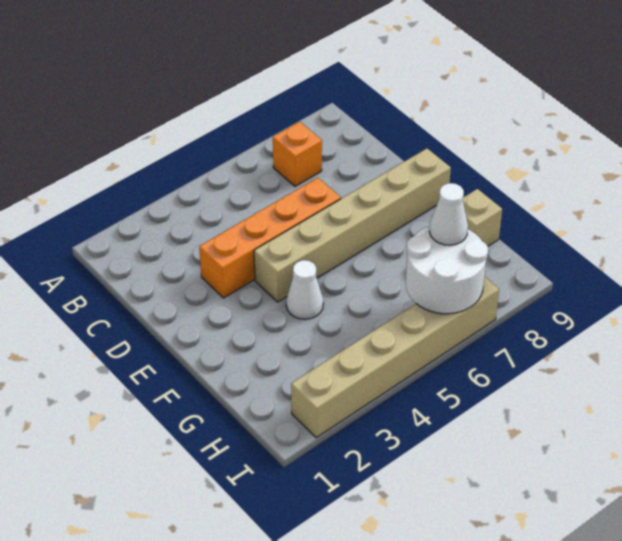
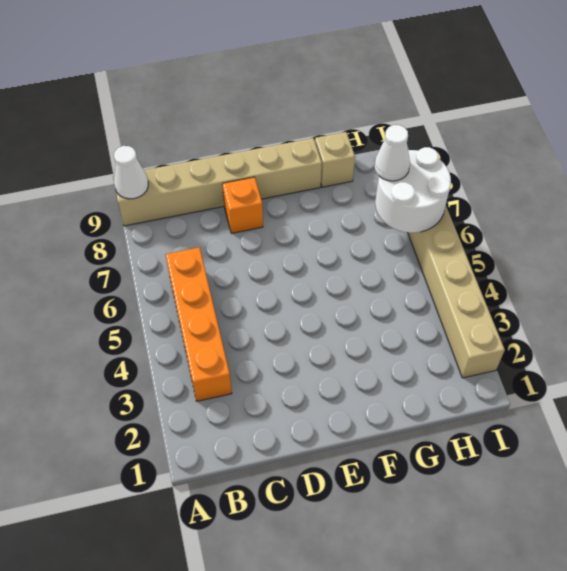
orange 1x1 brick [273,122,322,186] -> orange 1x1 brick moved to [222,177,263,233]
orange 1x4 brick [199,178,341,298] -> orange 1x4 brick moved to [165,247,232,401]
tan 1x6 brick [254,148,451,302] -> tan 1x6 brick turned to [113,138,322,226]
white 1x1 cone [286,260,323,319] -> white 1x1 cone moved to [114,146,148,199]

